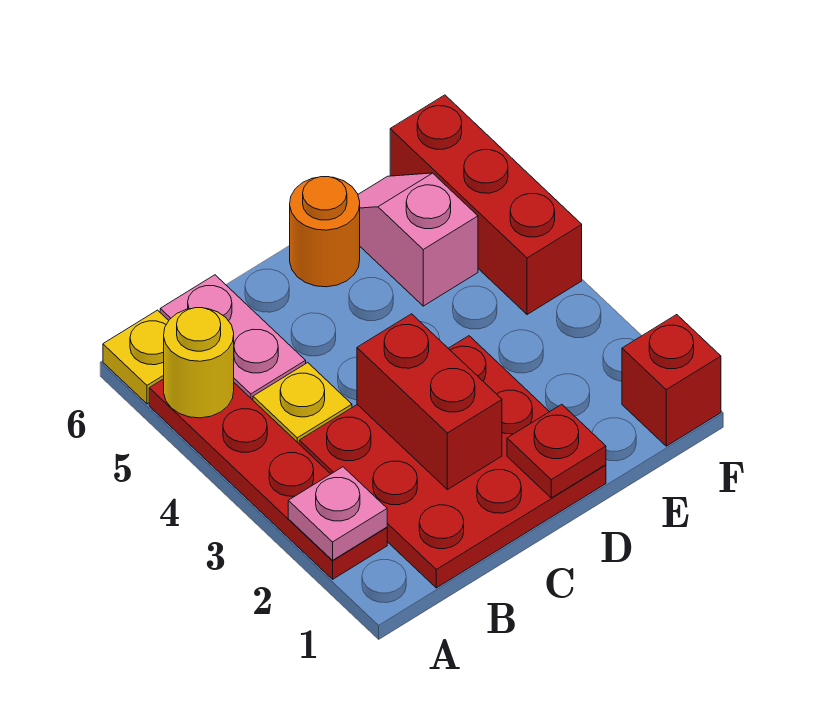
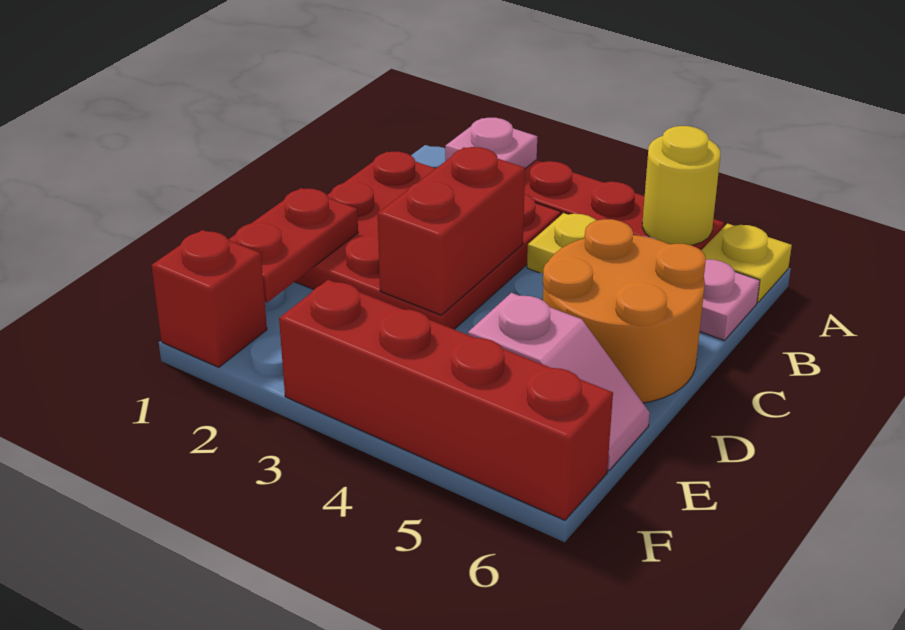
red 1x2 brick [357,314,502,490] -> red 1x2 brick turned to [378,147,525,315]
red 1x1 plate [507,404,606,498] -> red 1x2 plate [228,188,358,302]
orange 1x1 round brick [290,177,360,287] -> orange 2x2 round brick [543,219,706,403]
red 1x3 brick [390,95,582,315] -> red 1x4 brick [279,280,613,520]

